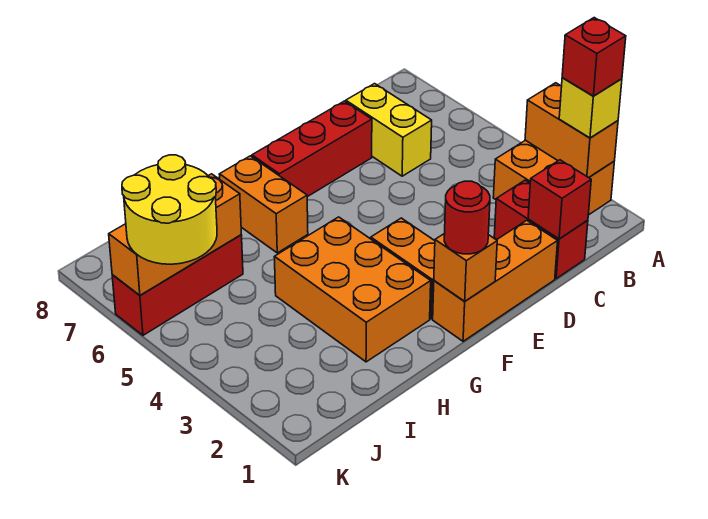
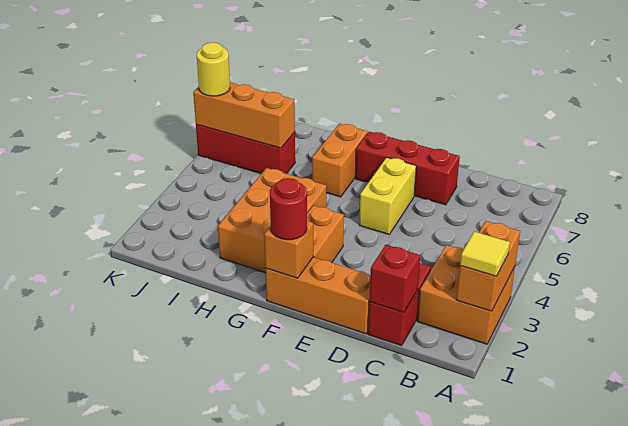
yellow 1x1 brick [559,78,622,138] -> yellow 1x1 tile [460,232,510,276]
red 1x1 brick [562,18,626,96] -> none
yellow 1x2 brick [346,84,432,176] -> yellow 1x2 brick moved to [359,157,416,234]
yellow 2x2 round brick [122,155,217,264] -> yellow 1x1 round brick [197,43,230,96]

